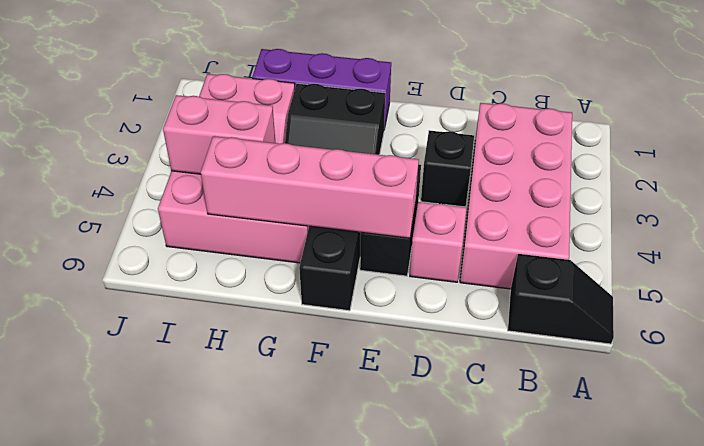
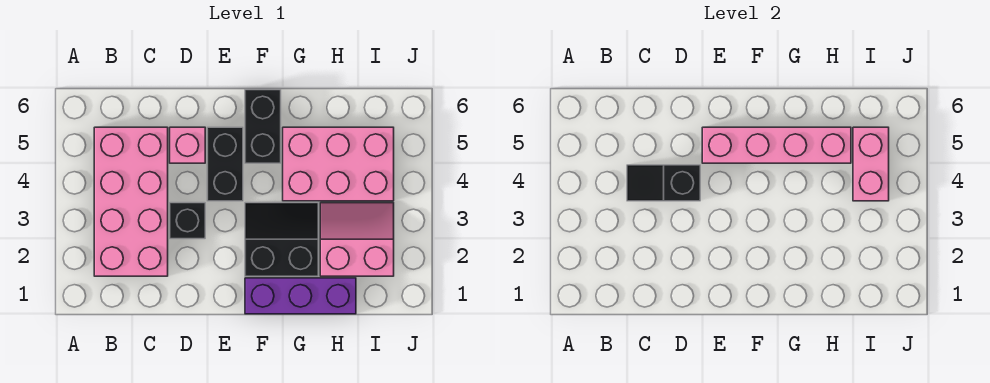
black 1x2 slope [508,254,614,344] -> black 1x2 slope moved to [627,165,700,201]
pink 1x2 brick [163,95,276,174] -> pink 1x2 brick turned to [853,127,889,201]

